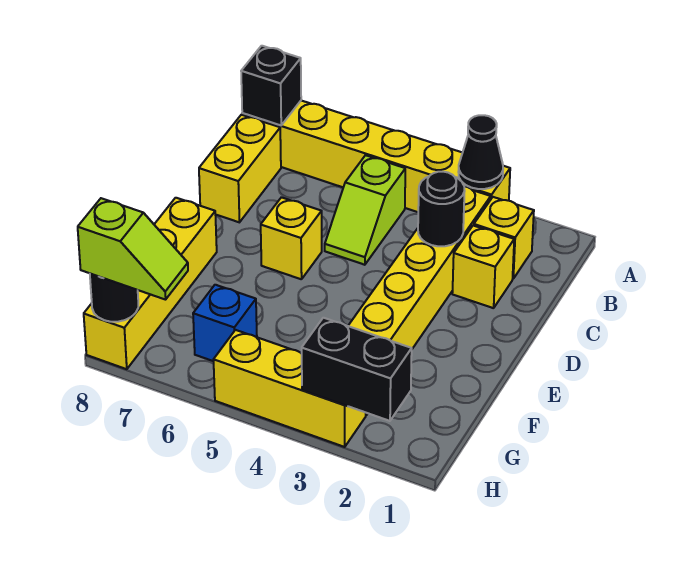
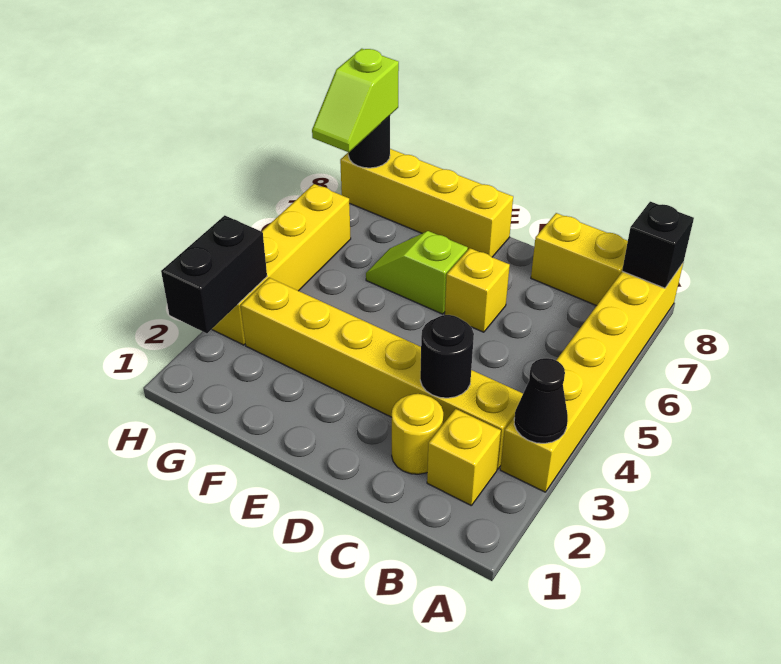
lime 1x2 slope [325,155,405,265] -> lime 1x2 slope moved to [366,231,468,314]
yellow 1x1 brick [452,225,514,308] -> yellow 1x1 round brick [392,394,443,474]
blue 1x1 brick [193,285,257,361] -> none
yellow 1x3 brick [214,330,366,447] -> yellow 1x4 brick [212,184,351,345]

